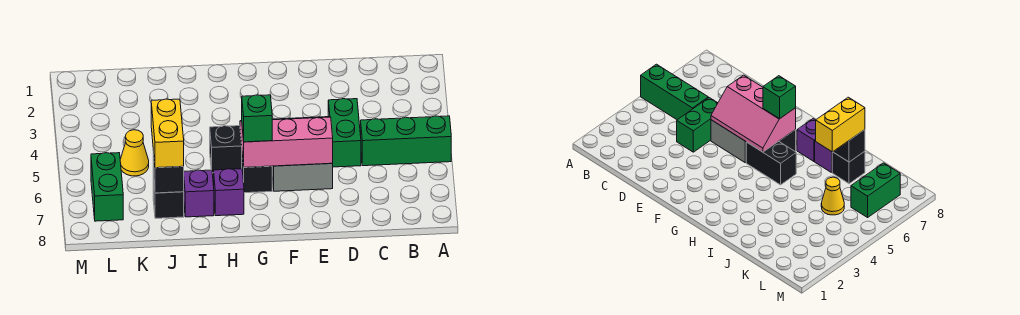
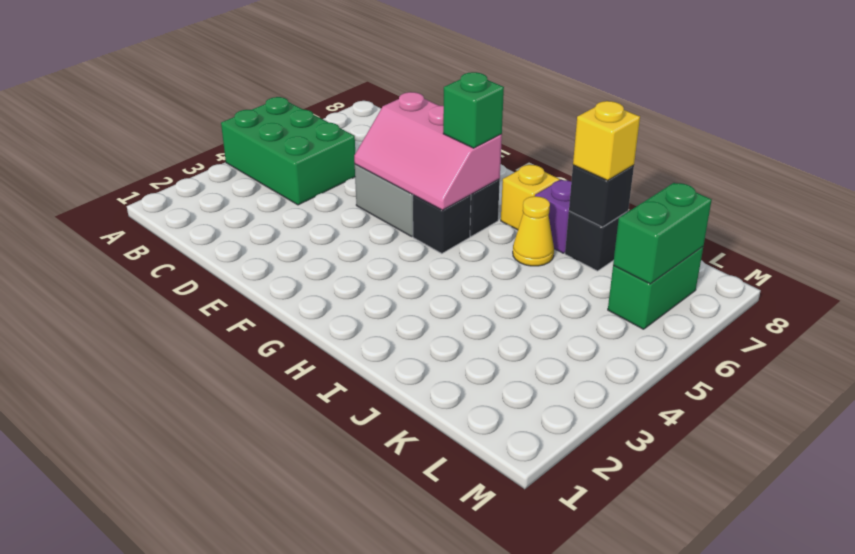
green 1x3 brick [361,116,451,166] -> green 2x3 brick [221,97,355,205]
green 1x2 brick [328,99,361,167] -> green 1x2 brick moved to [613,183,712,284]
black 1x2 brick [210,126,242,173] -> black 1x1 brick [413,195,471,254]
purple 1x1 brick [214,169,244,216] -> yellow 1x1 brick [501,165,560,230]
yellow 1x2 brick [151,99,184,168] -> yellow 1x1 brick [573,101,640,180]
yellow 1x1 cone [120,130,149,176] -> yellow 1x1 cone moved to [513,196,554,266]

